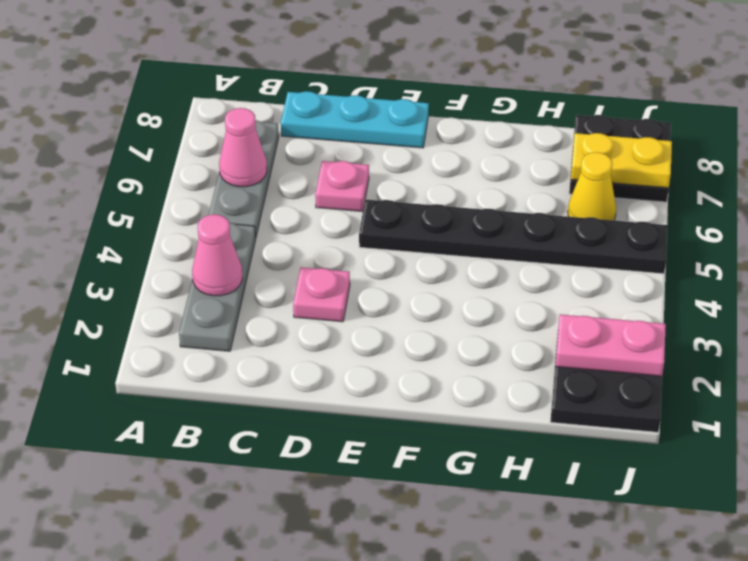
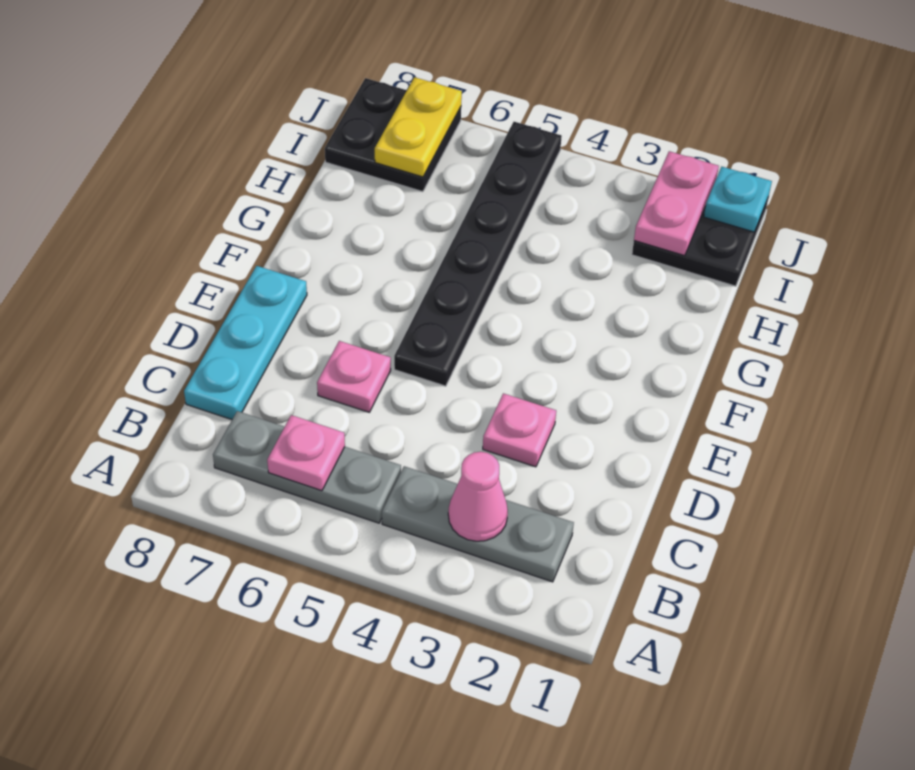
pink 1x1 cone [219,108,267,187] -> pink 1x1 plate [267,415,345,491]
yellow 1x1 cone [568,152,616,221] -> none
none -> cyan 1x1 plate [704,167,772,232]

